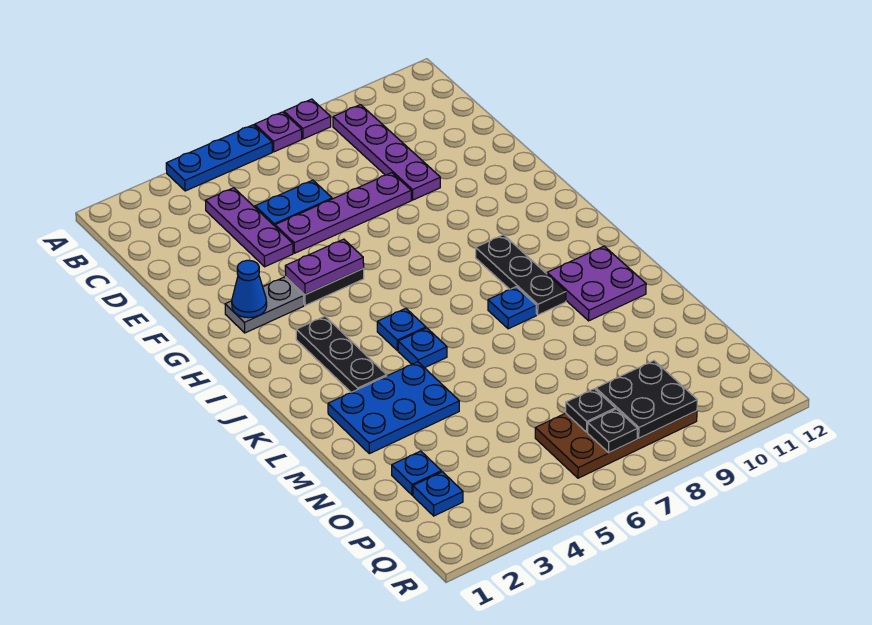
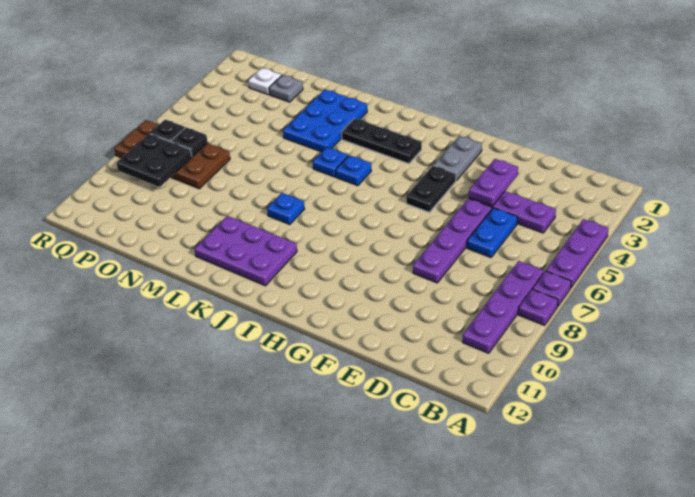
blue 1x3 plate [166,125,272,191] -> purple 1x3 plate [546,219,608,287]
purple 1x4 plate [333,105,440,200] -> purple 1x4 plate turned to [463,261,544,353]
blue 1x1 cone [232,260,267,318] -> none
purple 1x2 plate [285,239,364,295] -> purple 1x2 plate moved to [469,159,518,206]
black 1x3 plate [476,235,566,315] -> none
purple 2x2 plate [547,246,646,321] -> purple 2x3 plate [195,216,297,286]
blue 1x1 plate [392,451,441,495] -> grey 1x1 plate [269,75,303,102]
blue 1x1 plate [413,472,463,516] -> white 1x1 plate [248,68,282,95]
brown 2x4 plate [535,411,697,478] -> brown 2x4 plate turned to [114,120,230,189]

